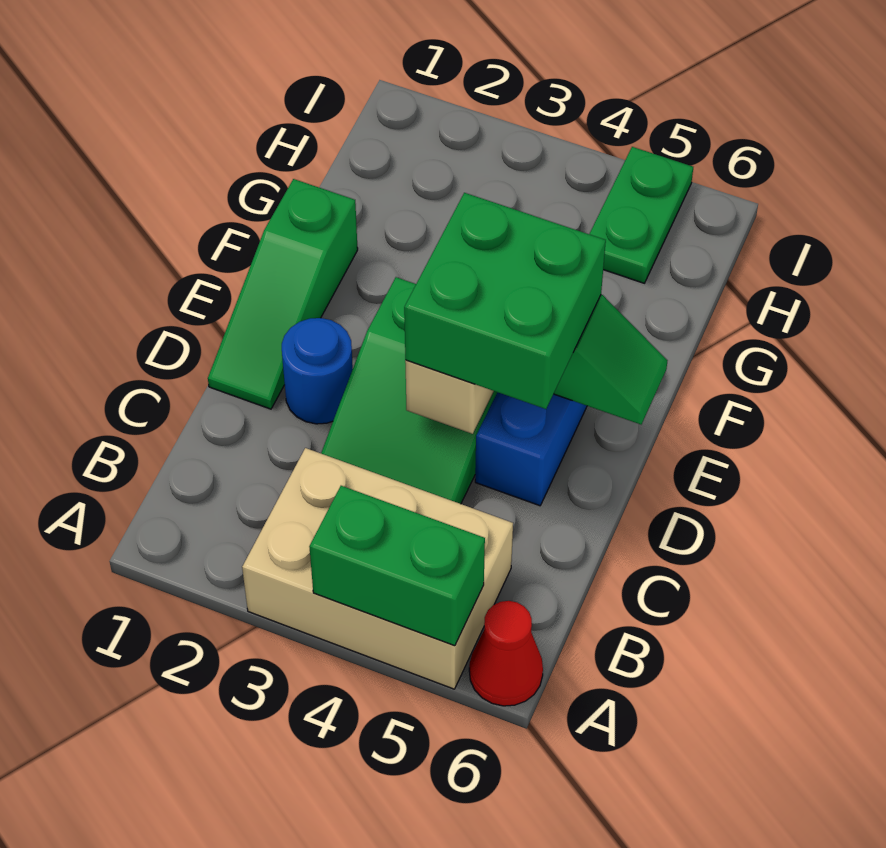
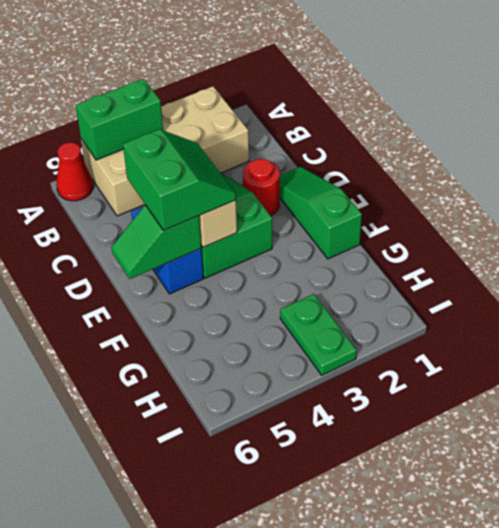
tan 2x3 brick [242,448,513,689] -> tan 2x4 brick [81,86,249,216]
blue 1x1 round brick [282,318,353,424] -> red 1x1 round brick [243,159,280,216]
green 2x2 brick [404,193,606,409] -> green 2x2 slope [123,129,236,230]
green 1x2 plate [590,147,693,283] -> green 1x2 plate moved to [280,294,357,375]

